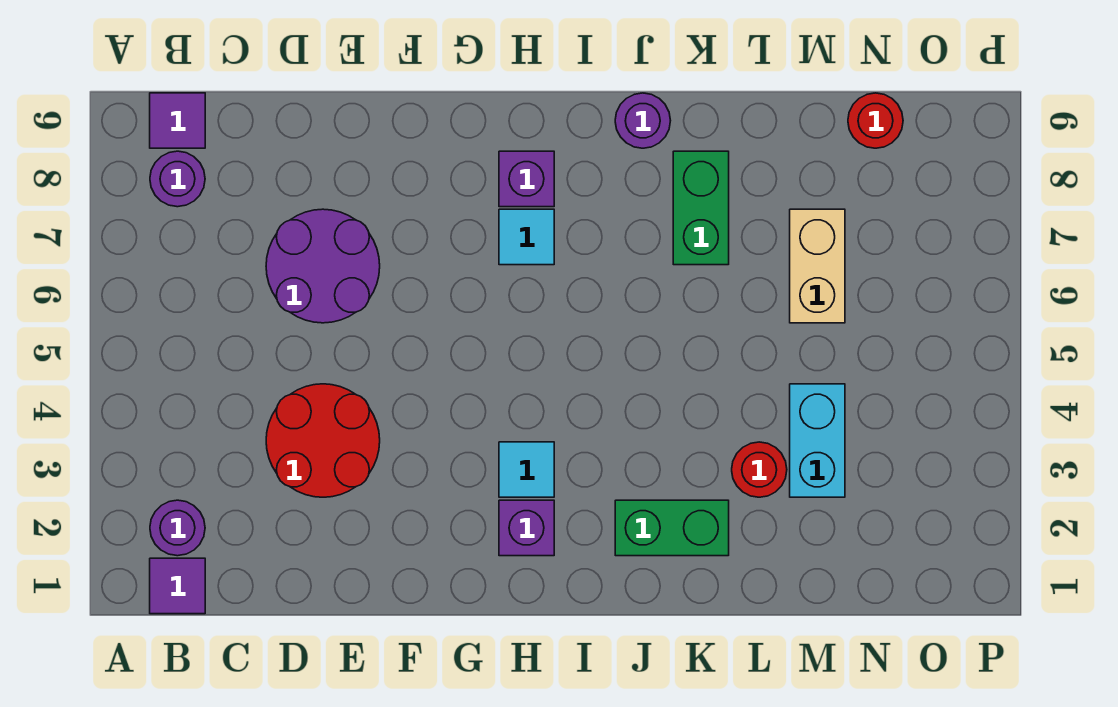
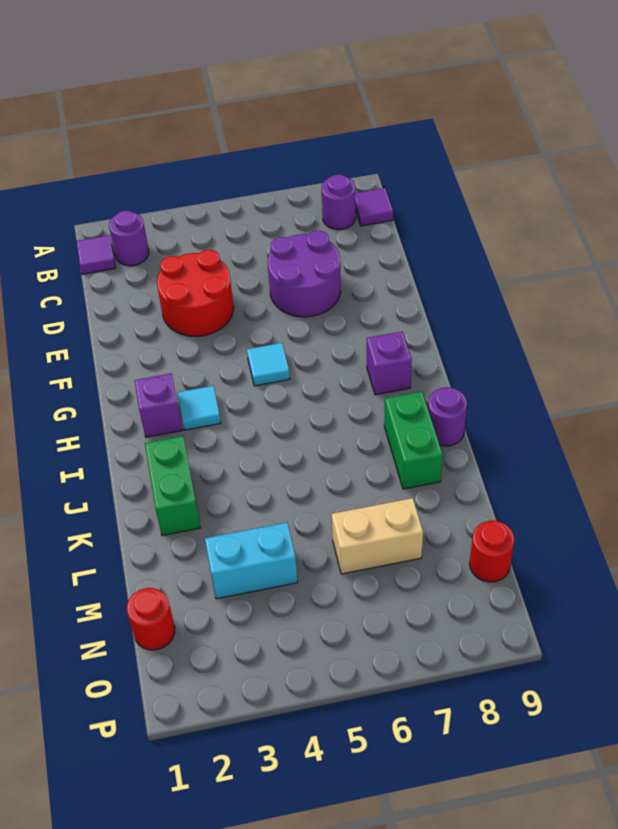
cyan 1x1 tile [499,209,554,265] -> cyan 1x1 tile moved to [247,343,290,386]
green 1x2 brick [673,151,729,265] -> green 1x2 brick turned to [384,392,443,489]
red 1x1 round brick [732,442,787,497] -> red 1x1 round brick moved to [127,588,175,650]

